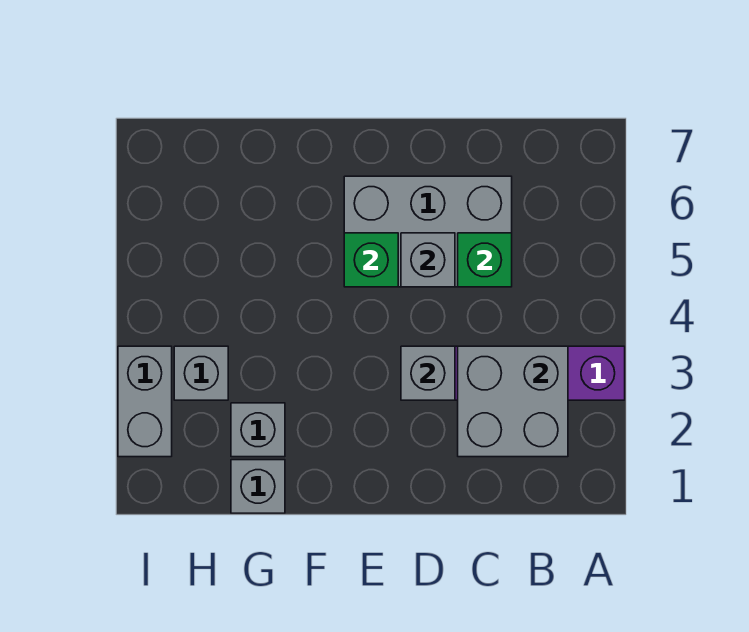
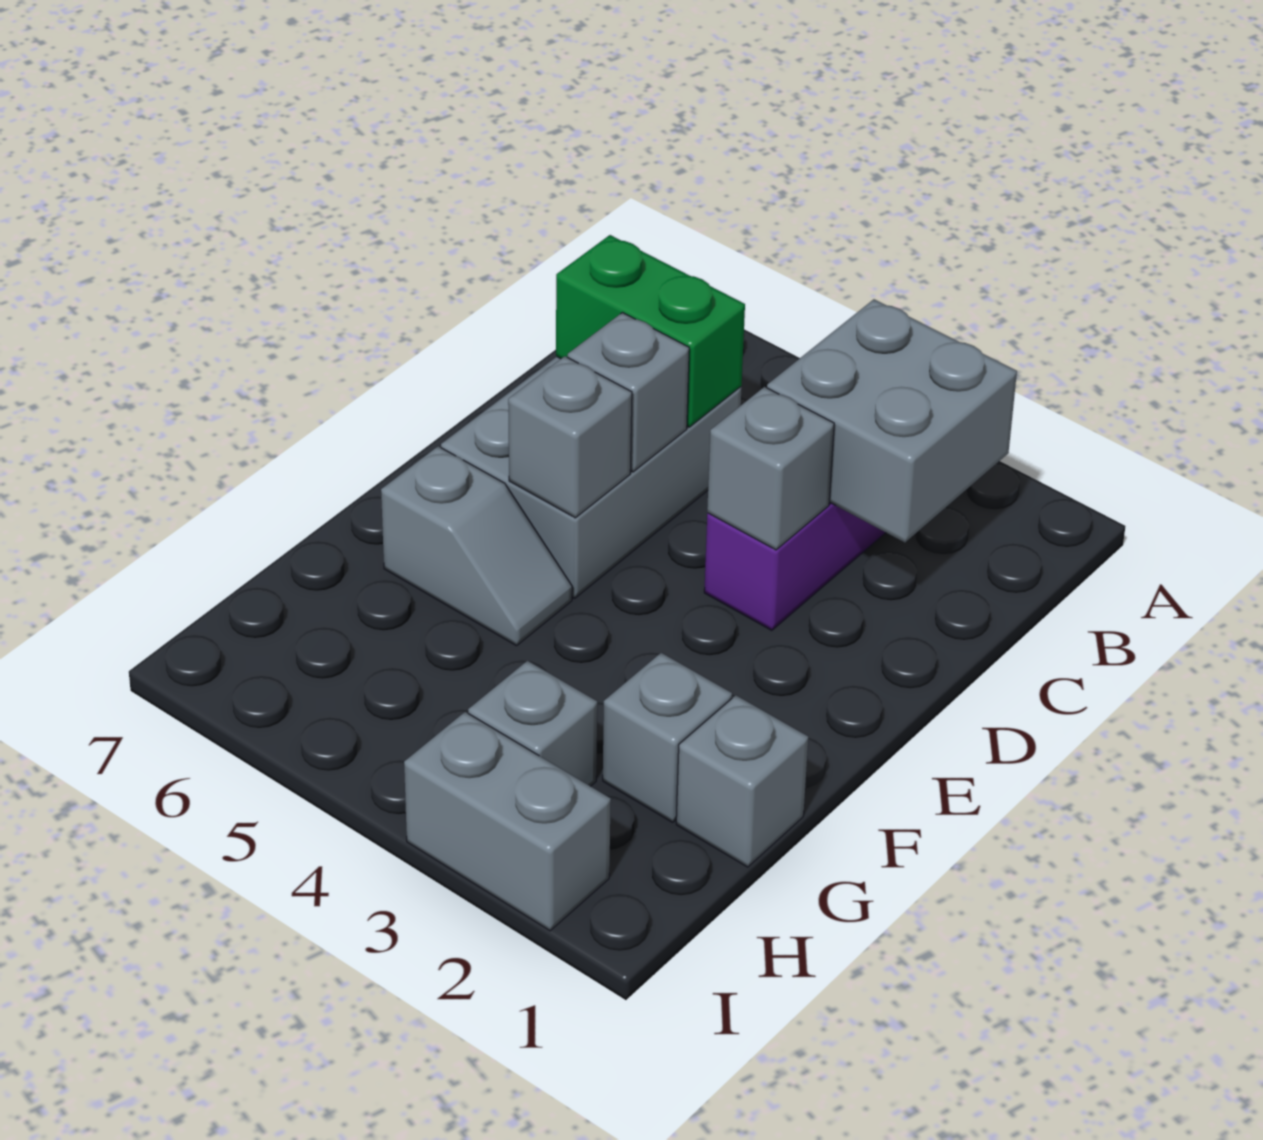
green 1x1 brick [458,233,512,287] -> green 1x2 brick [556,235,745,427]
green 1x1 brick [344,233,398,287] -> grey 1x1 brick [508,356,632,518]
none -> grey 1x2 slope [381,446,572,646]

